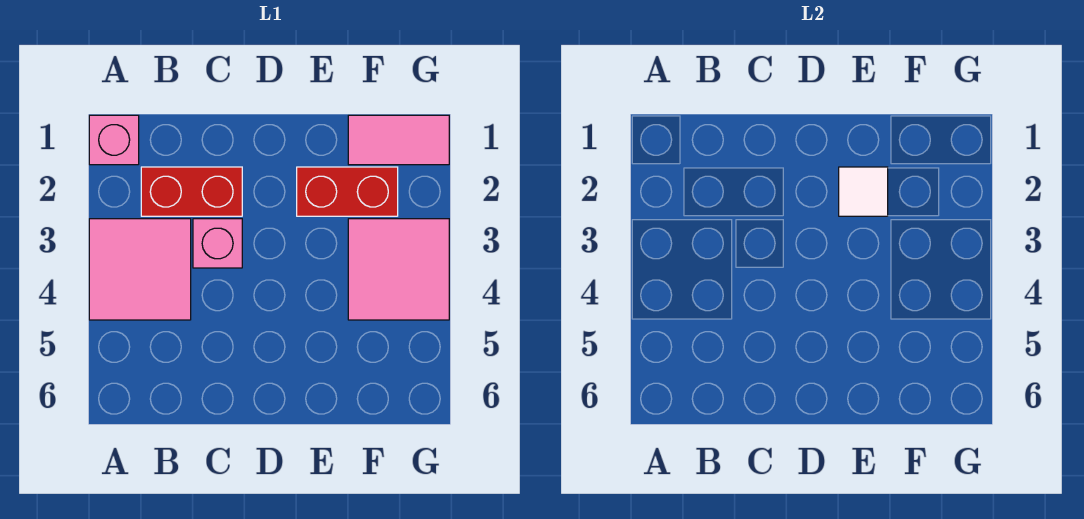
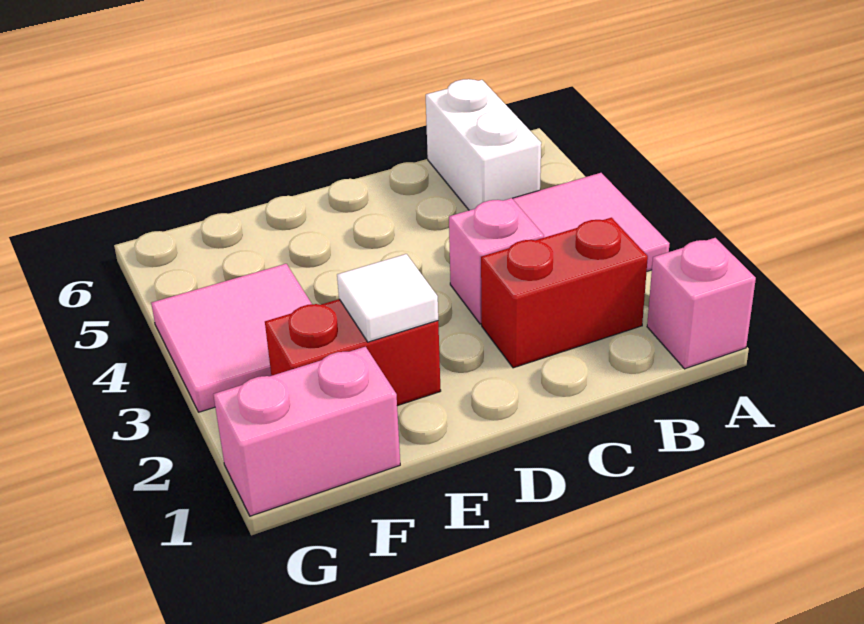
none -> white 1x2 brick [426,79,541,210]
pink 1x2 tile [348,115,449,165] -> pink 1x2 brick [213,347,400,516]

